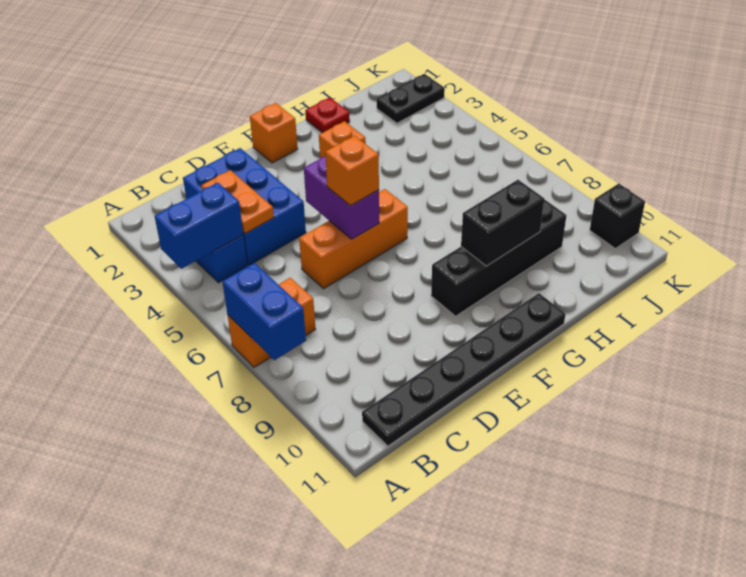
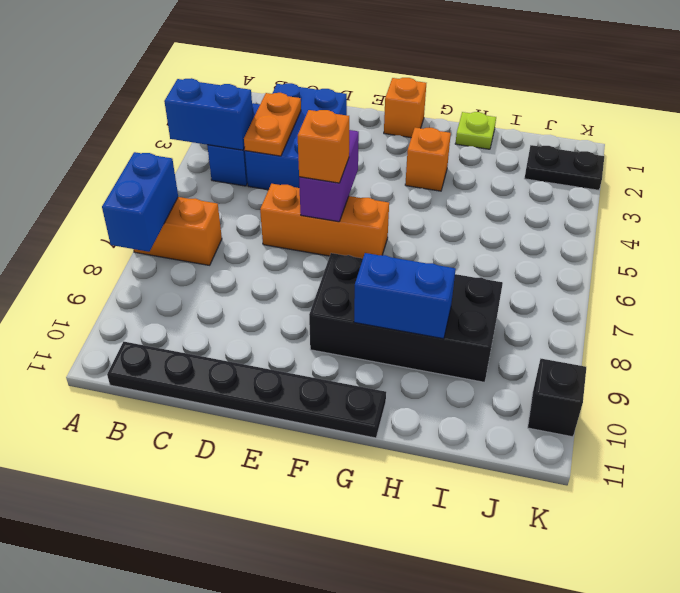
black 1x4 brick [431,199,567,316] -> black 2x4 brick [309,253,503,382]
black 1x2 brick [461,180,544,266] -> blue 1x2 brick [354,253,456,339]
red 1x1 plate [305,97,350,133] -> lime 1x1 plate [455,112,496,149]

